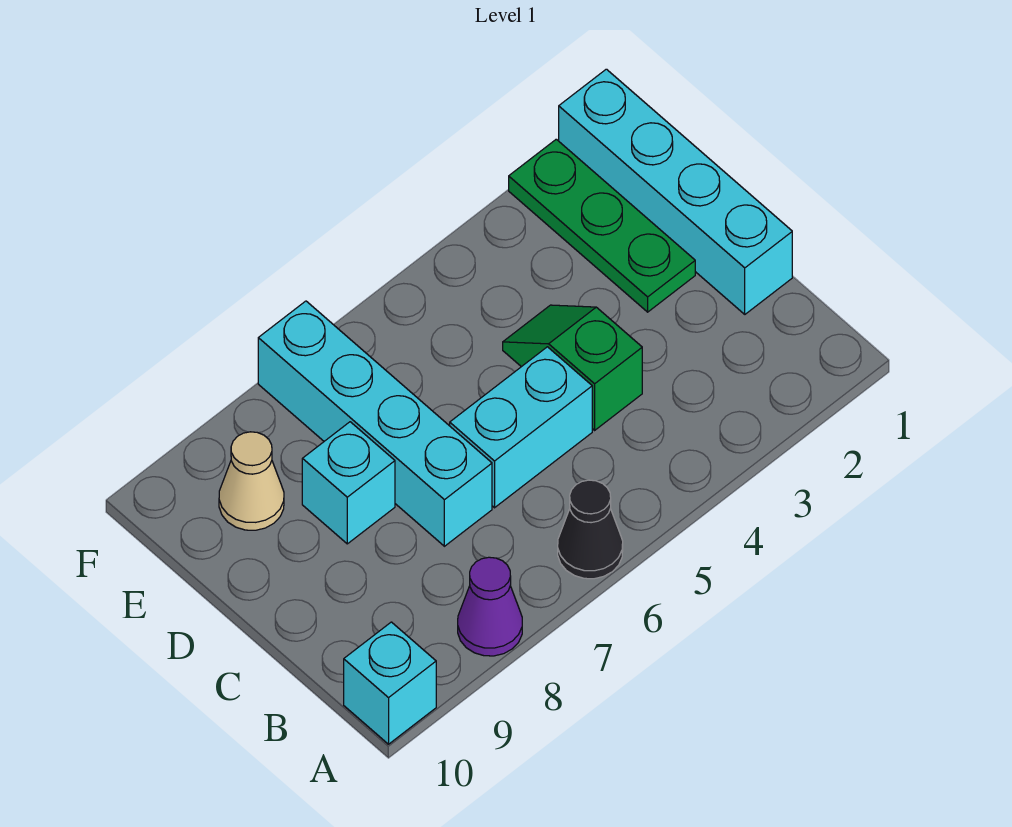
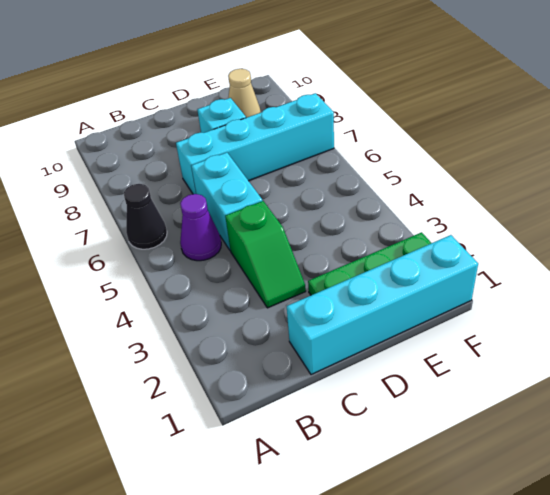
purple 1x1 cone [458,557,522,656] -> purple 1x1 cone moved to [180,194,221,261]
cyan 1x1 brick [344,622,436,744] -> none
green 1x2 slope [503,305,642,430] -> green 1x2 slope turned to [225,201,306,308]

